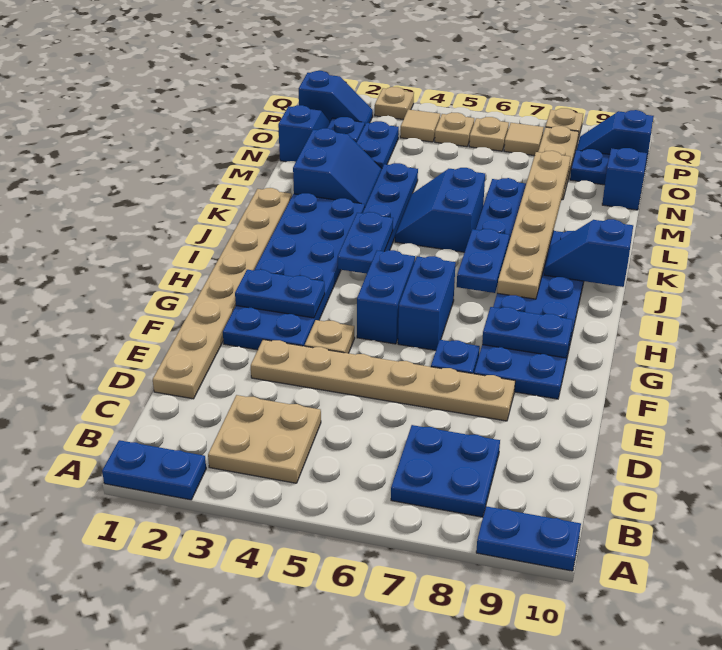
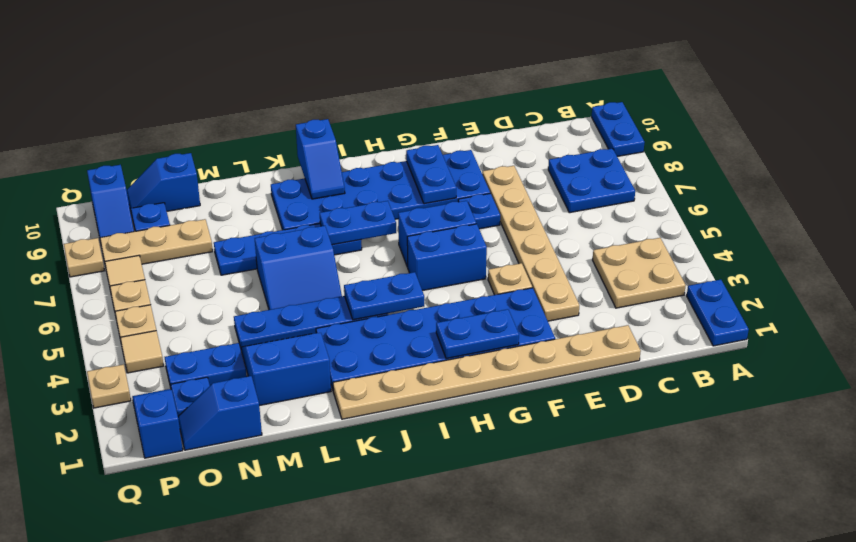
blue 1x2 plate [235,270,325,318] -> blue 1x2 plate turned to [436,309,519,359]
tan 1x6 plate [497,151,570,299] -> none

